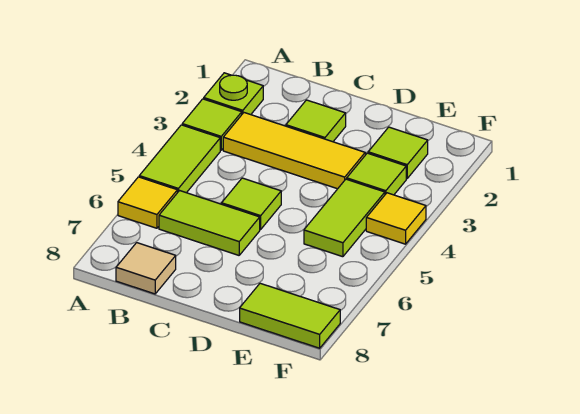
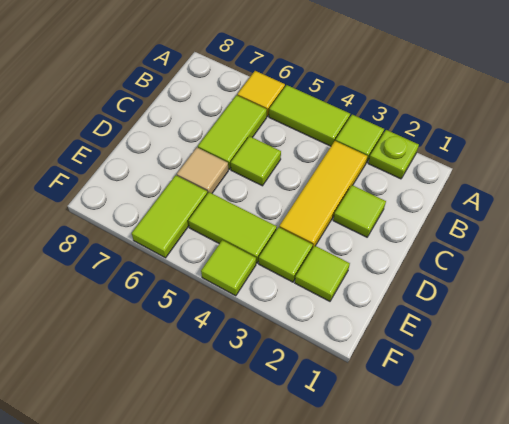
tan 1x1 tile [116,243,176,294] -> tan 1x1 tile moved to [177,148,228,193]
lime 1x2 tile [240,283,340,348] -> lime 1x2 tile moved to [132,175,208,258]
yellow 1x1 tile [366,193,426,244] -> lime 1x1 tile [201,240,256,296]

